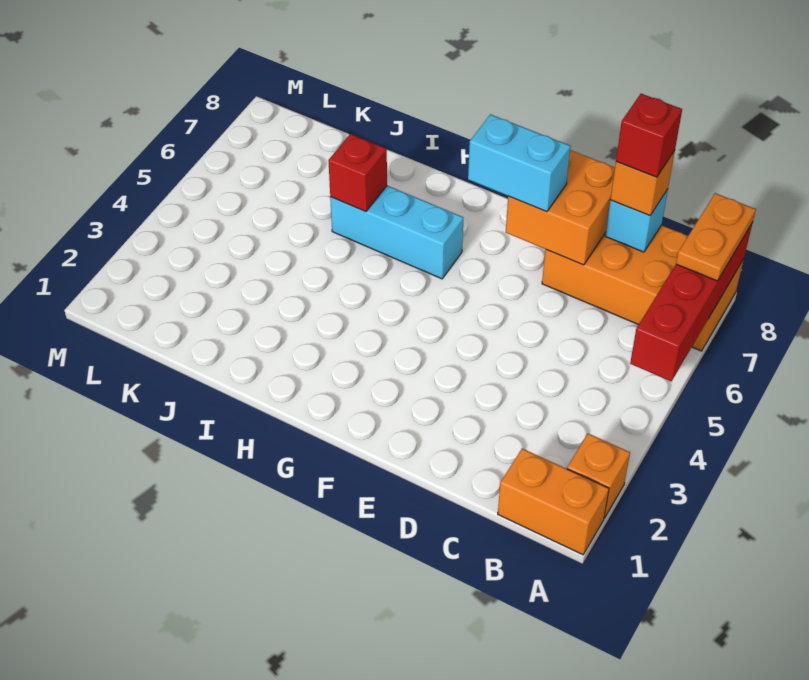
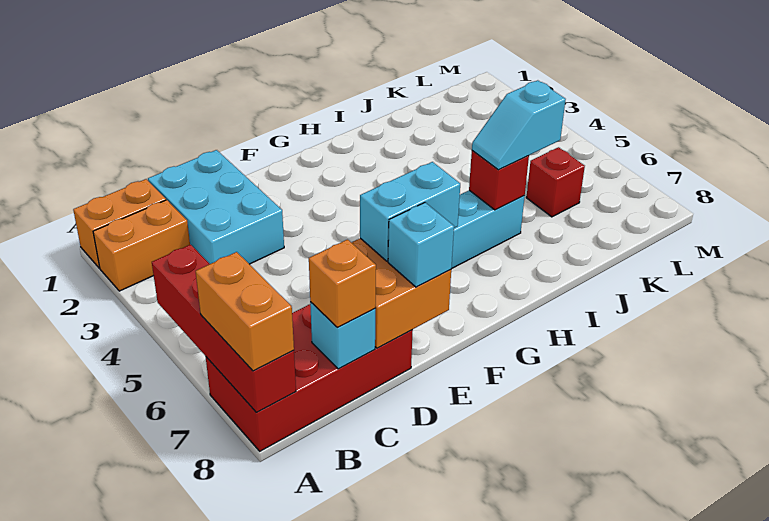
orange 1x1 brick [567,434,630,518] -> orange 1x2 brick [93,200,190,291]
orange 2x4 brick [542,225,744,351] -> red 2x4 brick [206,304,413,451]
orange 1x2 plate [676,193,756,281] -> orange 1x2 brick [196,252,294,371]
none -> cyan 2x3 brick [148,150,284,264]
red 1x1 brick [616,94,682,177] -> red 1x1 brick moved to [526,147,585,217]
none -> cyan 1x1 brick [388,203,454,287]
none -> cyan 1x2 slope [472,80,566,170]

